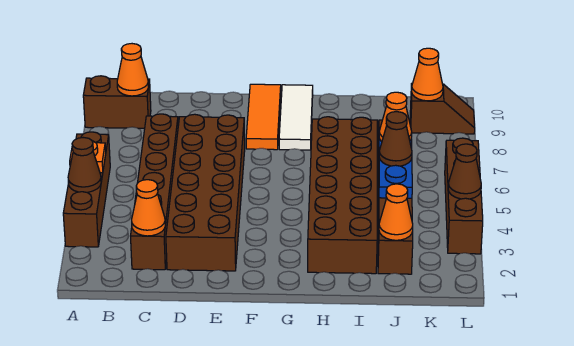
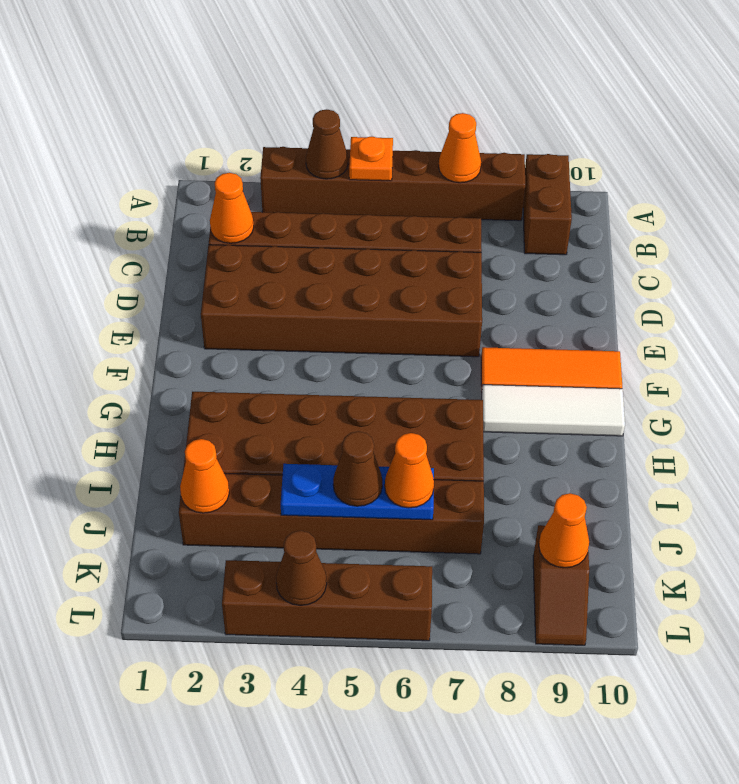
brown 1x4 brick [63,132,110,247] -> brown 1x6 brick [260,147,525,221]
orange 1x1 cone [117,44,148,96] -> orange 1x1 cone moved to [439,113,481,183]

